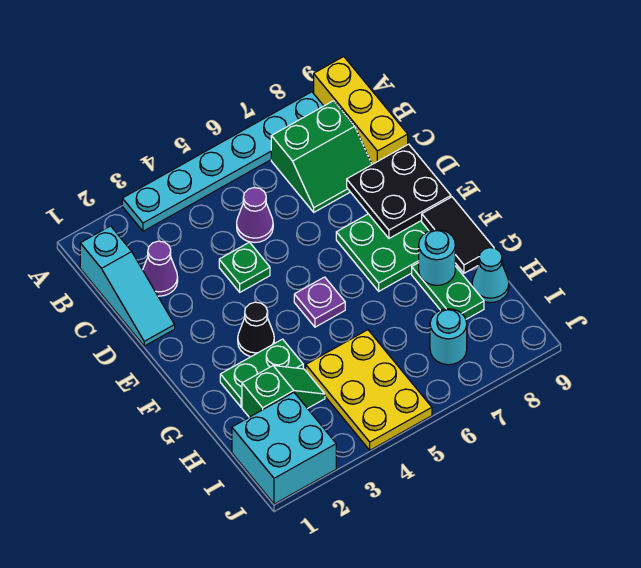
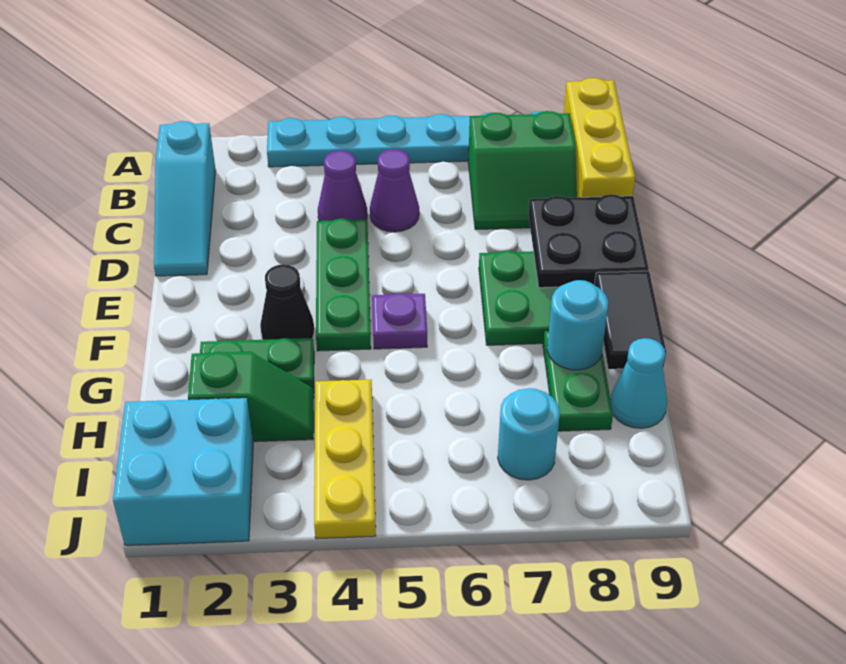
purple 1x1 cone [143,241,178,296] -> purple 1x1 cone moved to [318,151,367,221]
green 1x1 plate [219,242,270,292] -> green 1x3 plate [316,218,371,351]
yellow 2x3 plate [306,330,432,450] -> yellow 1x3 plate [314,380,376,539]

